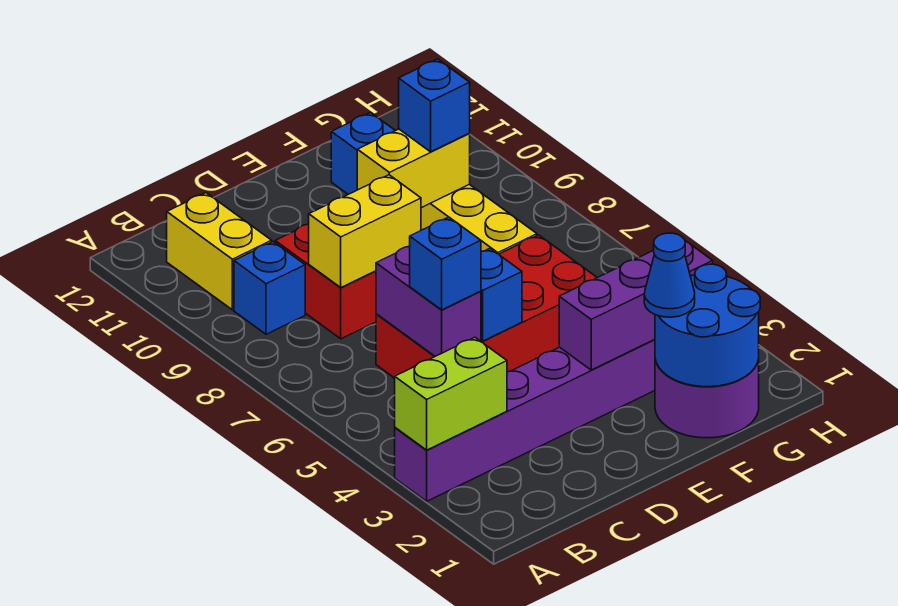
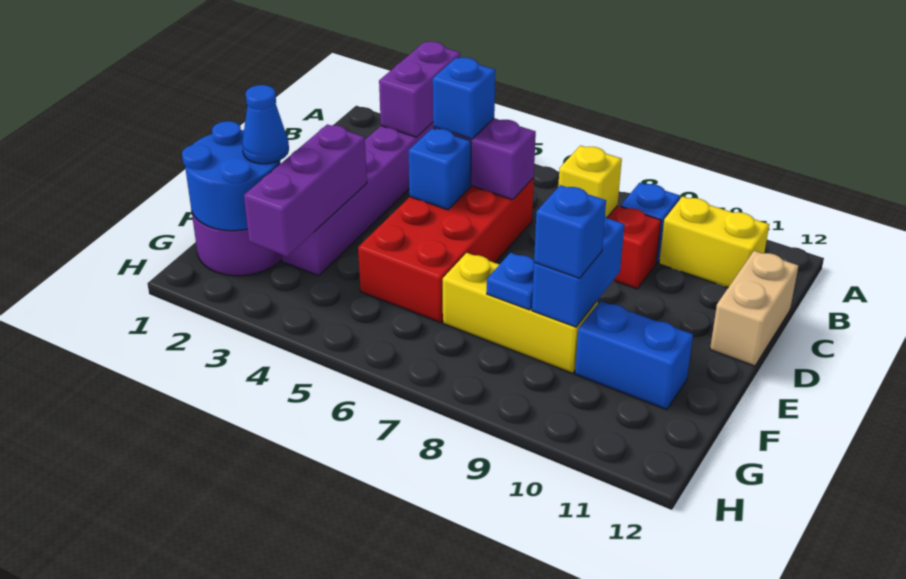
lime 1x2 brick [395,337,507,450] -> purple 1x2 brick [379,42,460,137]
yellow 1x2 brick [309,175,421,287] -> yellow 1x1 brick [558,146,622,217]
none -> tan 1x2 brick [710,251,798,366]
yellow 1x2 brick [357,129,470,208] -> blue 1x2 brick [532,216,624,327]
none -> blue 1x1 plate [487,253,534,310]

